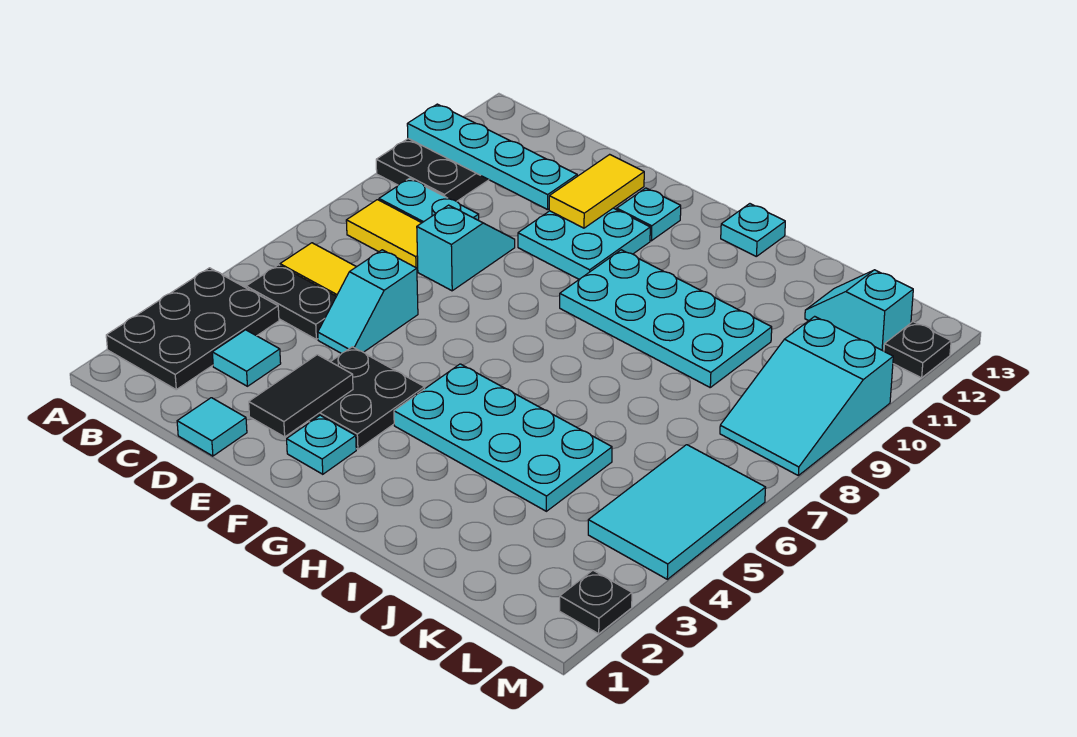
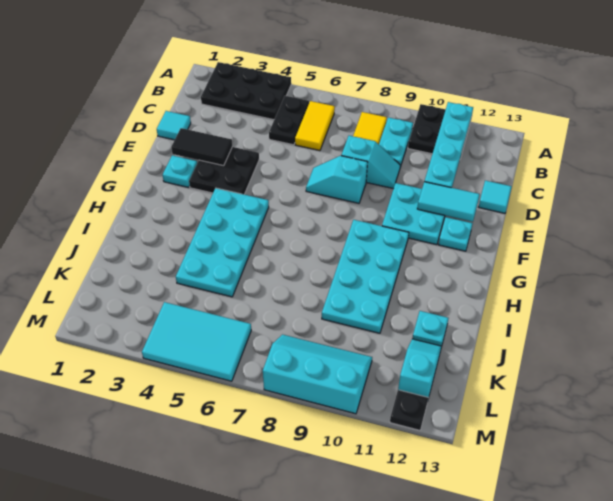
cyan 1x1 tile [212,330,281,386] -> cyan 1x1 tile moved to [479,181,512,213]
cyan 1x2 slope [318,250,418,354] -> cyan 1x2 slope moved to [306,156,367,203]
yellow 1x2 tile [549,154,644,228] -> cyan 1x2 tile [417,182,480,222]
cyan 1x1 plate [721,204,785,256] -> cyan 1x1 plate moved to [412,311,448,346]
cyan 2x3 slope [720,316,893,475] -> cyan 2x3 slope turned to [263,335,372,414]
black 1x1 plate [560,570,632,634] -> none

